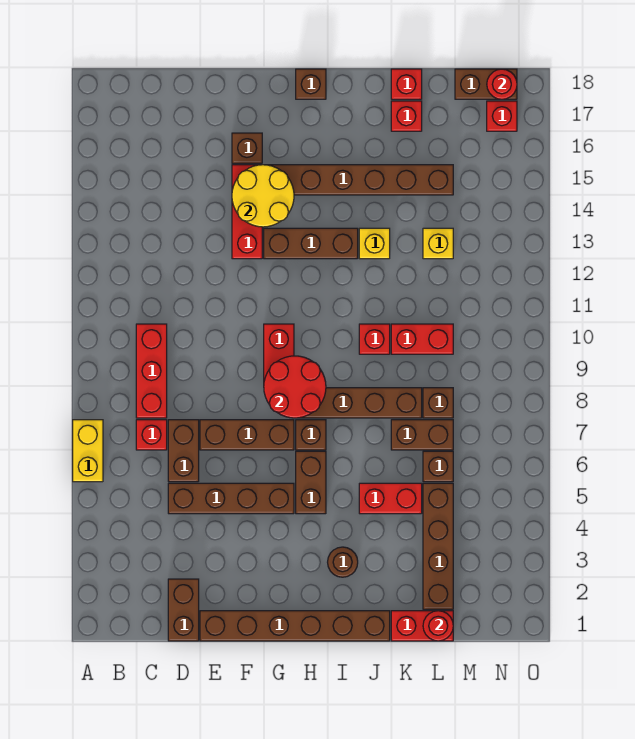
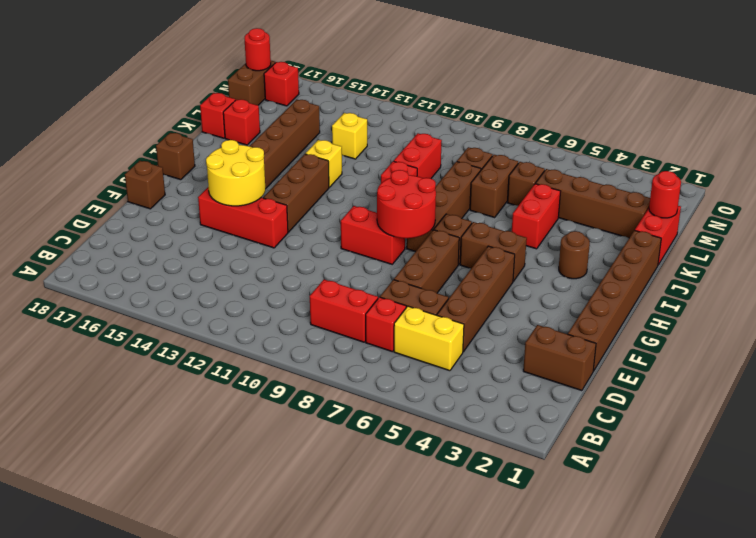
yellow 1x2 brick [73,420,103,482] -> yellow 1x2 brick moved to [394,306,464,371]
red 1x3 brick [136,324,167,418] -> red 1x2 brick [310,280,378,342]
brown 1x1 brick [232,133,262,163] -> brown 1x1 brick moved to [125,161,165,209]

